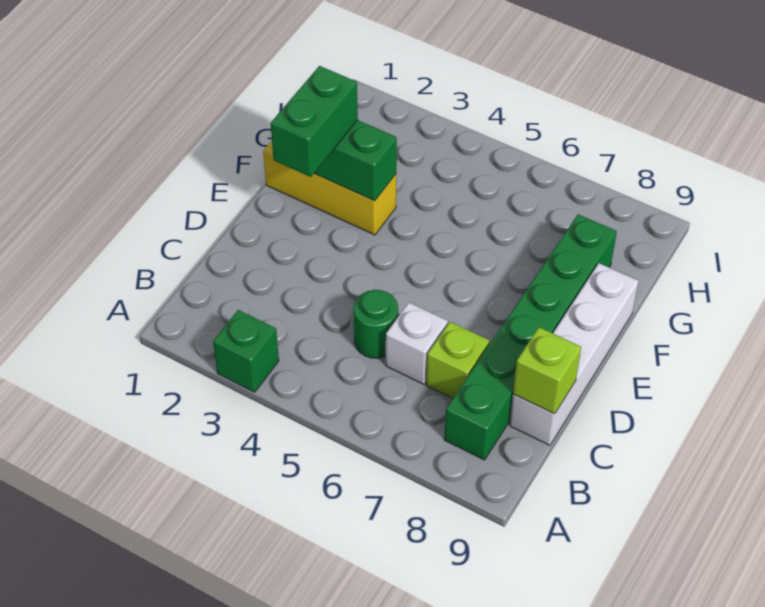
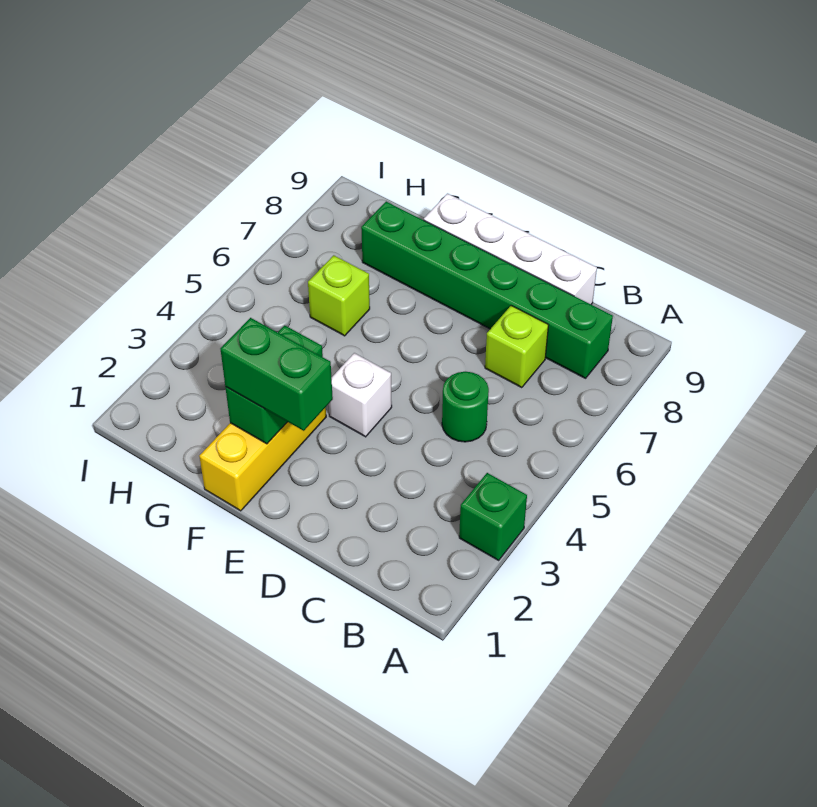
white 1x1 brick [386,303,448,384] -> white 1x1 brick moved to [329,353,392,437]
lime 1x1 brick [513,327,581,414] -> lime 1x1 brick moved to [308,255,370,336]

